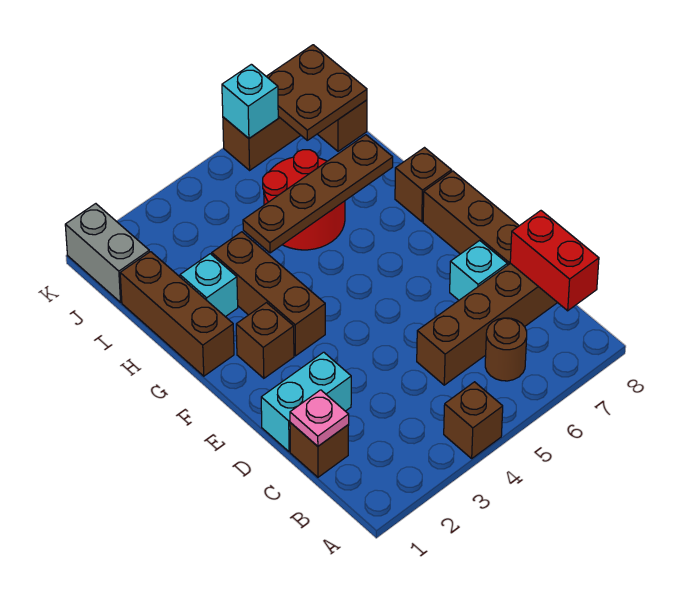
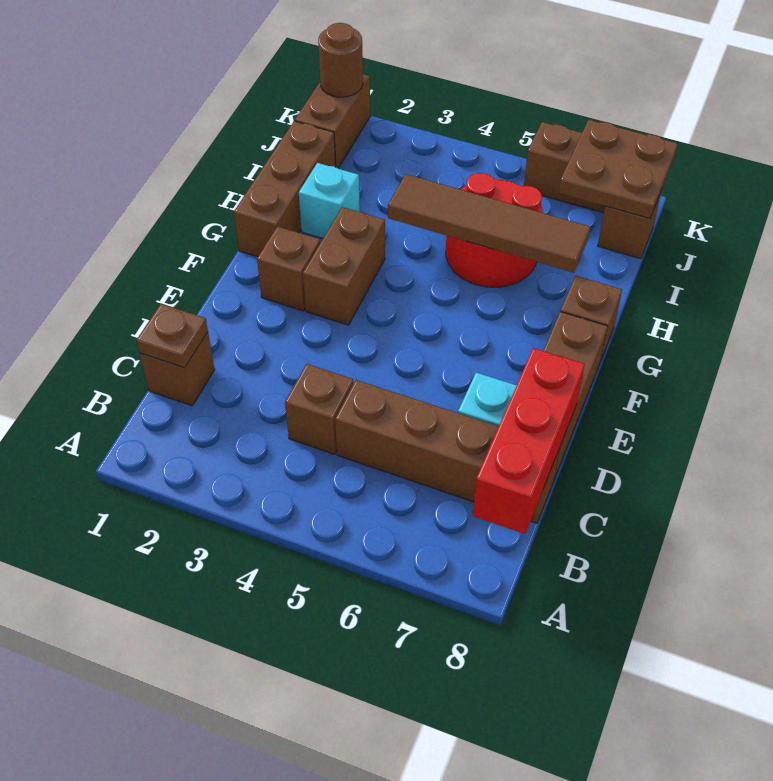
brown 1x1 brick [444,382,503,458] -> brown 1x1 brick moved to [285,364,353,454]
brown 1x1 round brick [485,318,527,381] -> brown 1x1 round brick moved to [318,23,363,97]
red 1x2 brick [510,211,599,311] -> red 1x3 brick [473,348,585,534]
pink 1x1 plate [290,390,349,446] -> brown 1x1 plate [137,304,208,368]
cyan 1x2 brick [261,352,351,452] -> none
brown 1x3 brick [212,232,325,356] -> brown 1x2 brick [303,207,385,325]
brown 1x4 plate [243,135,393,253] -> brown 1x4 tile [388,174,590,273]
grey 1x2 brick [65,204,149,302] -> brown 1x2 brick [295,74,370,168]
cyan 1x1 brick [222,64,278,138] -> none

